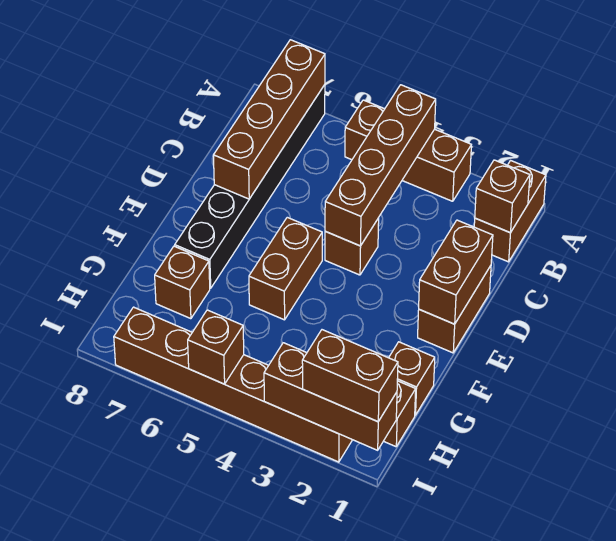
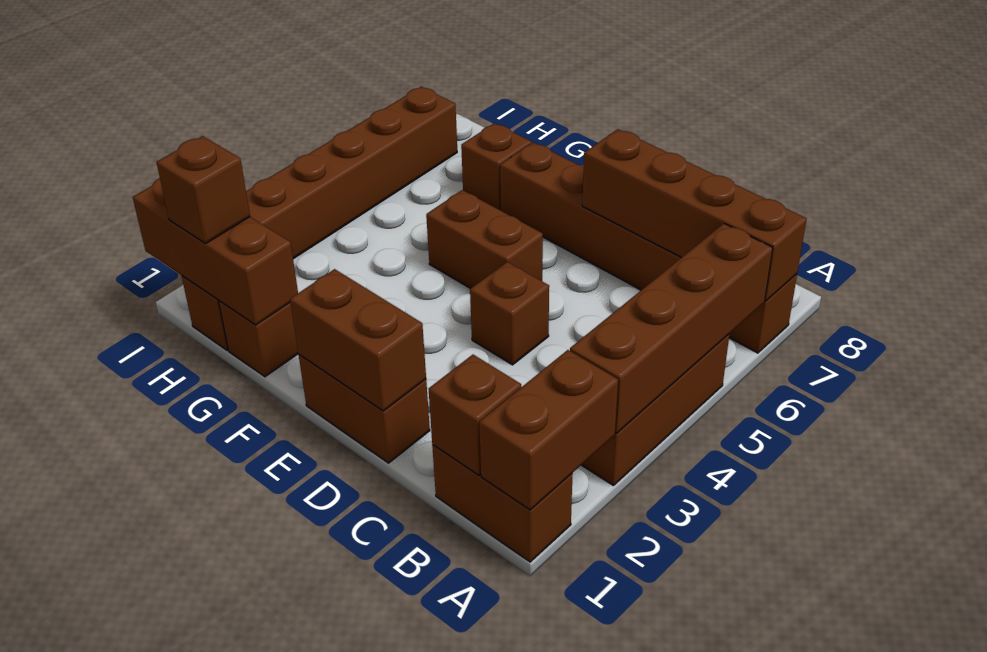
brown 1x4 brick [325,85,436,246] -> brown 1x4 brick turned to [570,224,773,433]
black 1x6 brick [175,85,325,288] -> brown 1x6 brick [500,142,797,353]
brown 1x3 brick [264,343,397,450] -> brown 1x3 brick turned to [133,178,298,325]
brown 1x2 brick [302,330,398,422] -> brown 1x2 brick moved to [479,350,618,510]
brown 1x1 brick [188,310,244,384] -> brown 1x1 brick moved to [156,136,250,243]

